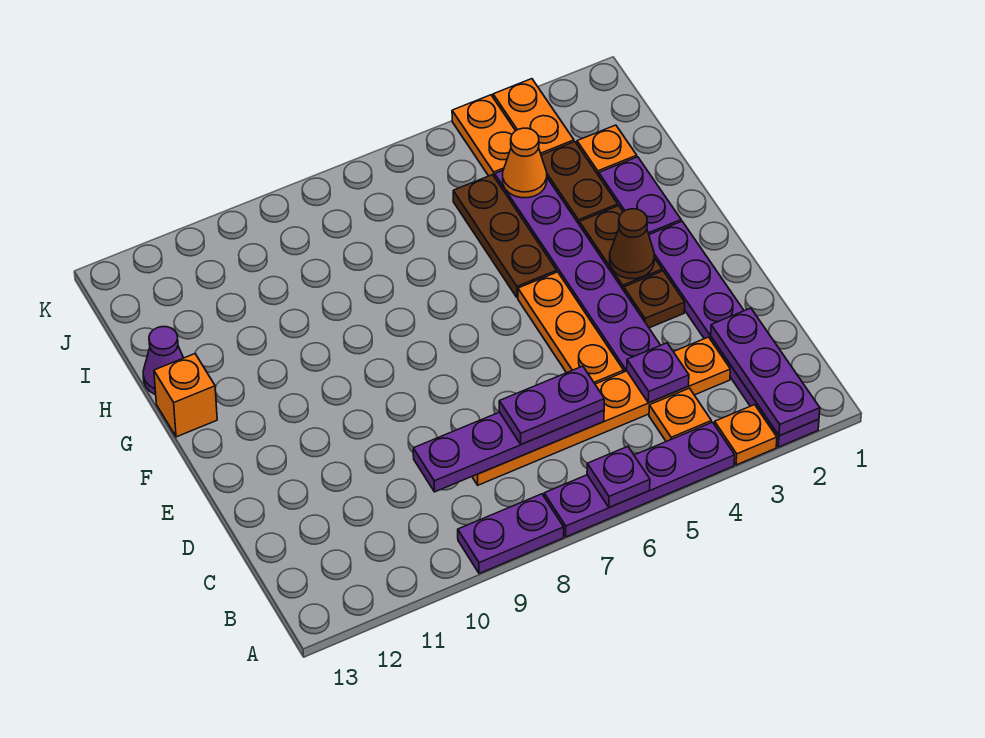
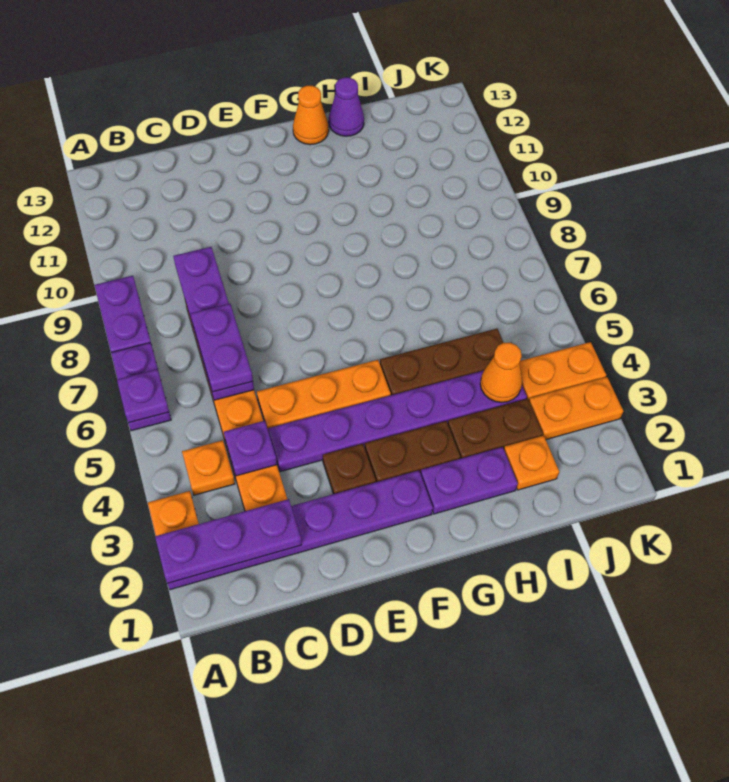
purple 1x4 plate [544,422,735,537] -> purple 1x2 plate [111,343,171,431]
brown 1x1 cone [610,209,654,279] -> none
orange 1x1 brick [154,354,217,437] -> orange 1x1 cone [293,86,329,145]

